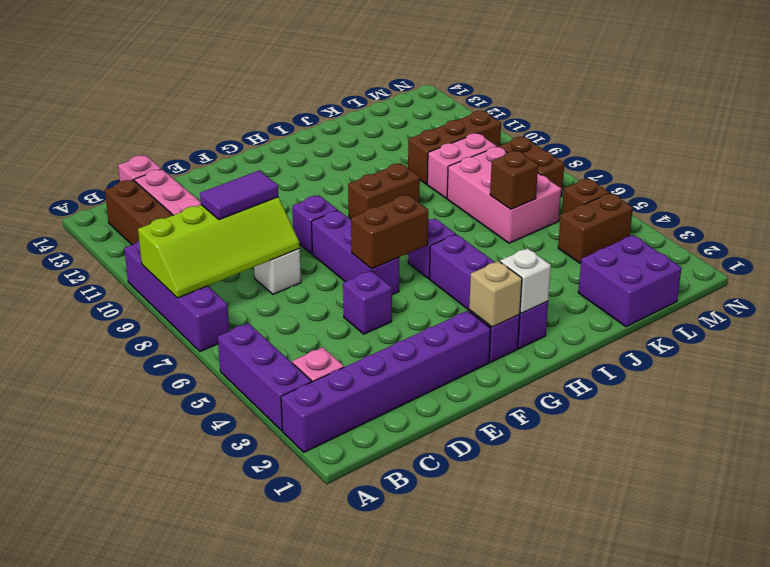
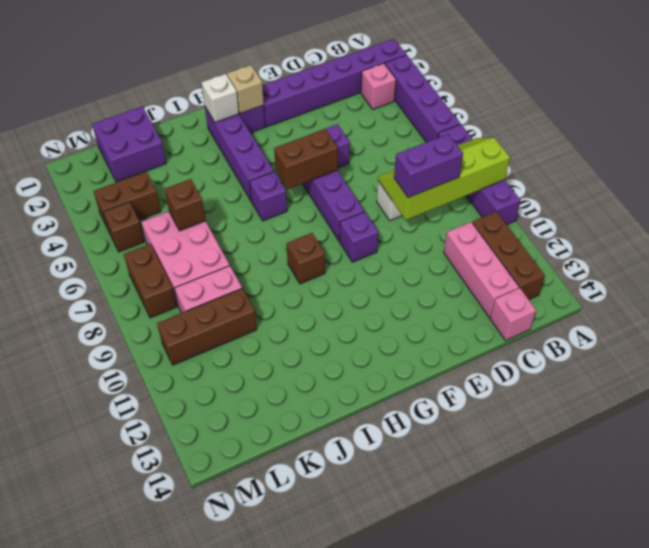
purple 1x3 brick [218,323,312,431] -> purple 1x4 brick [385,55,460,142]
purple 1x2 tile [200,171,278,220] -> purple 1x2 brick [394,134,463,198]
brown 1x2 brick [348,163,420,218] -> brown 1x1 brick [287,233,325,284]

